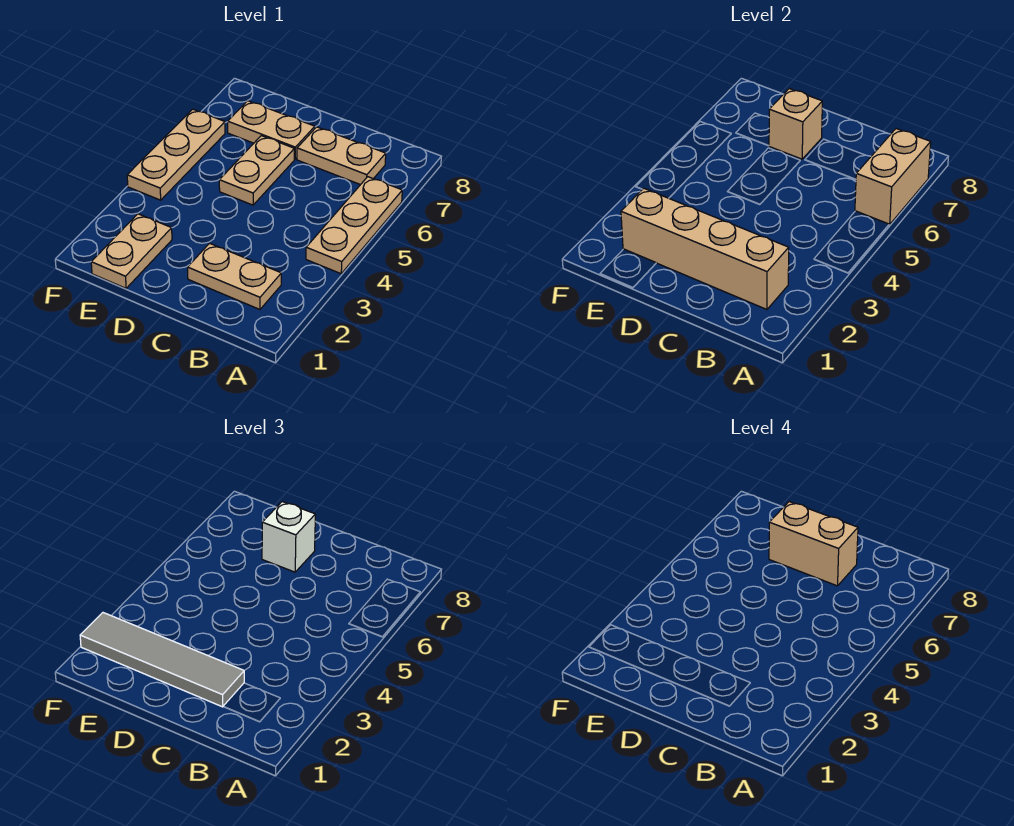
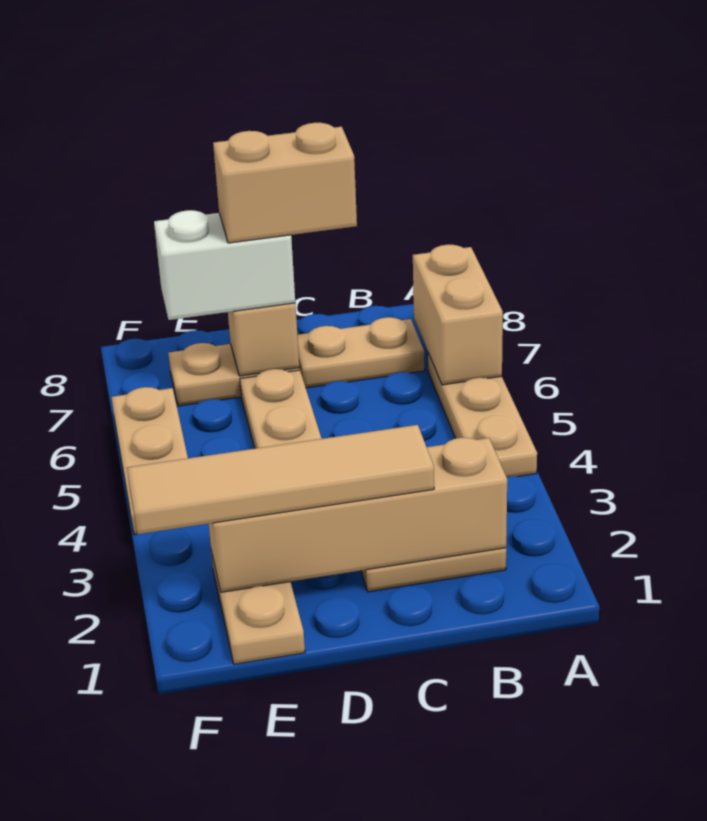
grey 1x4 tile [80,613,244,707] -> tan 1x4 tile [127,425,434,534]
white 1x1 brick [262,502,315,572] -> white 1x2 brick [154,210,295,320]

